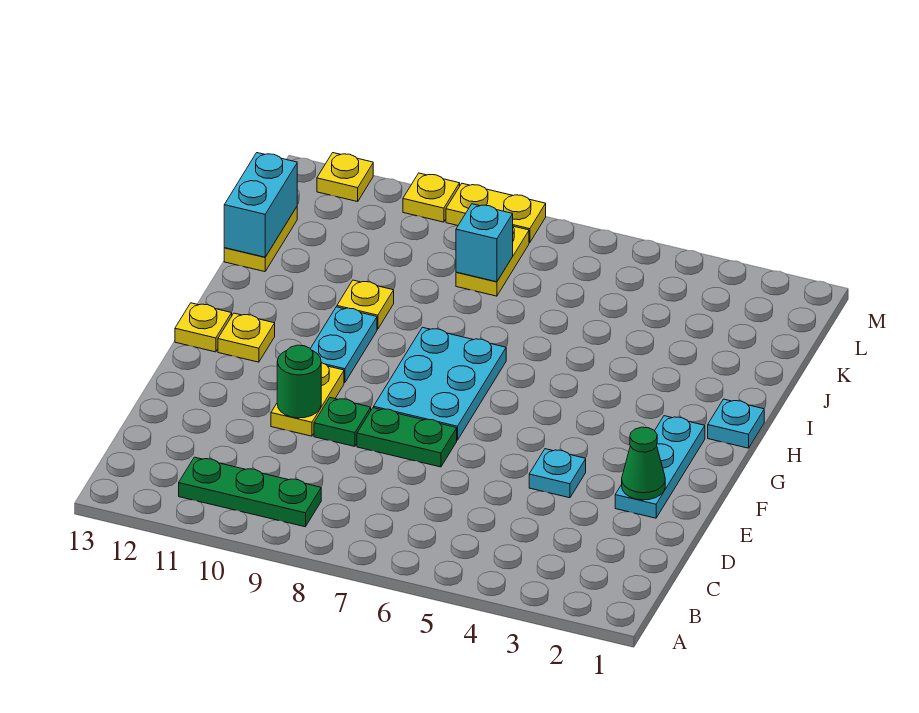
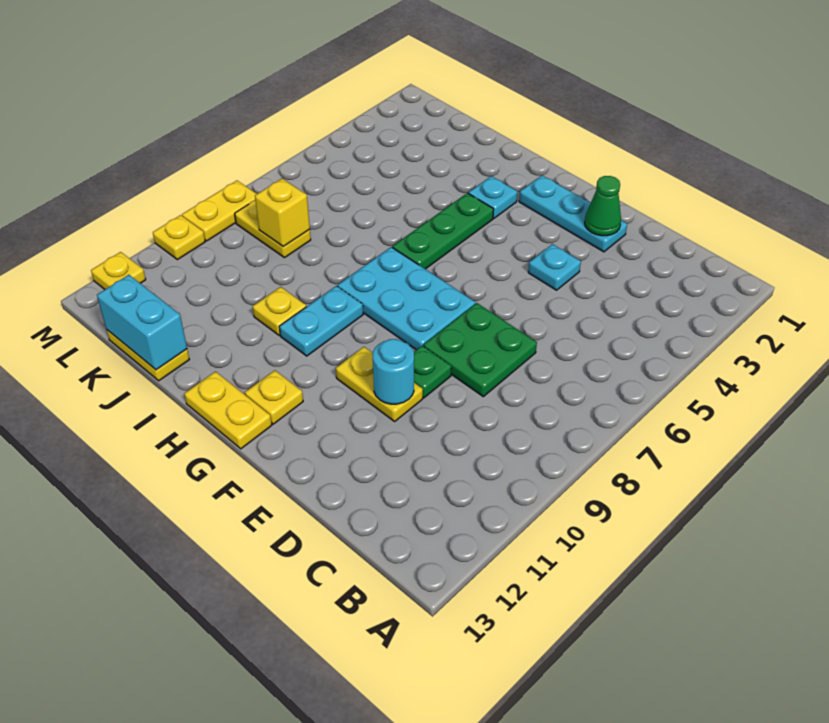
green 1x3 plate [179,457,321,527] -> green 1x3 plate moved to [392,193,494,269]
green 1x2 plate [357,408,457,467] -> green 2x2 plate [424,303,537,397]
green 1x1 round brick [277,345,321,418] -> cyan 1x1 round brick [373,339,414,404]
cyan 1x2 plate [310,307,377,383] -> cyan 1x2 plate turned to [279,286,363,356]
yellow 1x1 plate [175,303,232,352] -> yellow 1x2 plate [184,371,272,449]
cyan 1x1 plate [708,399,764,448] -> cyan 1x1 plate moved to [469,176,517,218]
cyan 1x1 brick [456,204,513,282] -> yellow 1x1 brick [255,179,310,247]

